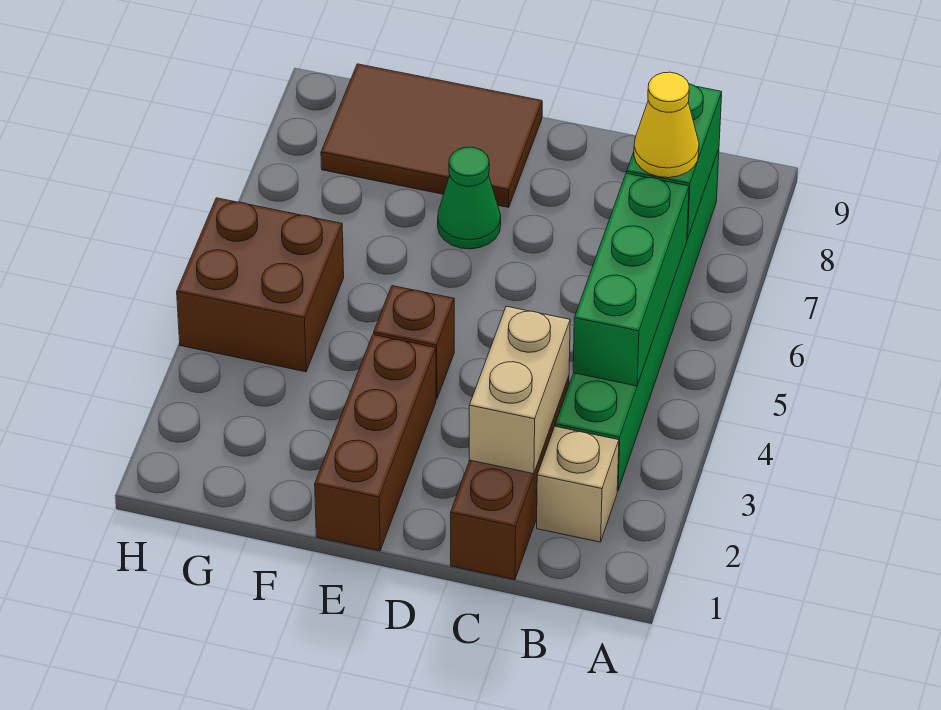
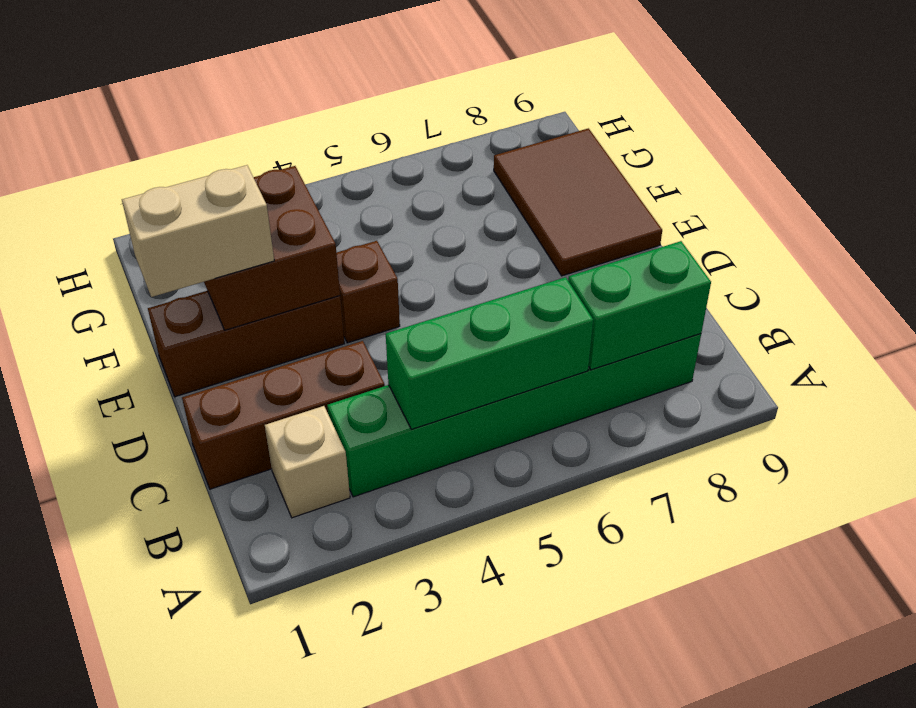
yellow 1x1 cone [634,72,699,178] -> none
tan 1x2 brick [469,306,570,474] -> tan 1x2 brick moved to [122,165,274,297]
green 1x1 cone [438,147,501,249] -> none
brown 2x2 brick [177,198,344,372] -> brown 2x2 brick moved to [204,166,340,330]

